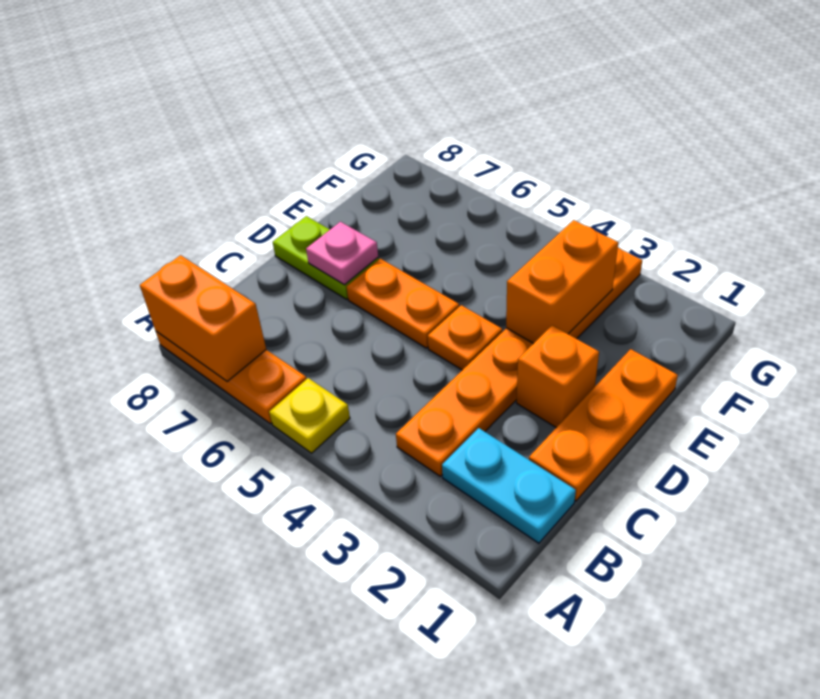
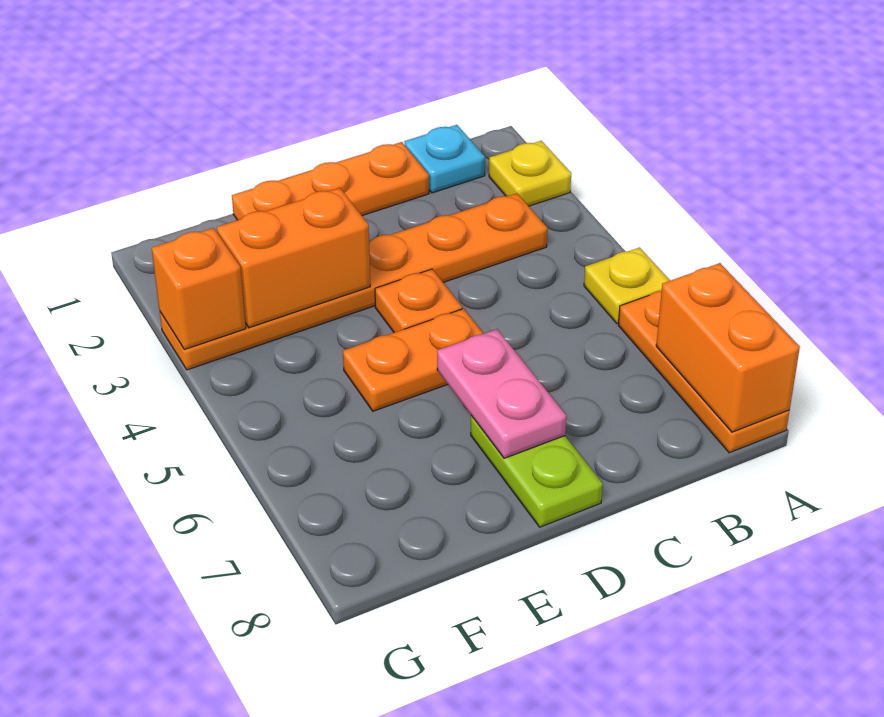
none -> yellow 1x1 plate [489,141,571,206]
cyan 1x2 plate [442,428,576,543] -> cyan 1x1 plate [404,125,485,193]
orange 1x1 brick [517,325,599,428] -> orange 1x1 brick moved to [152,228,246,349]
orange 1x2 plate [347,259,459,348] -> orange 1x2 plate turned to [343,309,484,411]
pink 1x1 plate [306,222,378,285] -> pink 1x2 plate [437,329,566,458]

